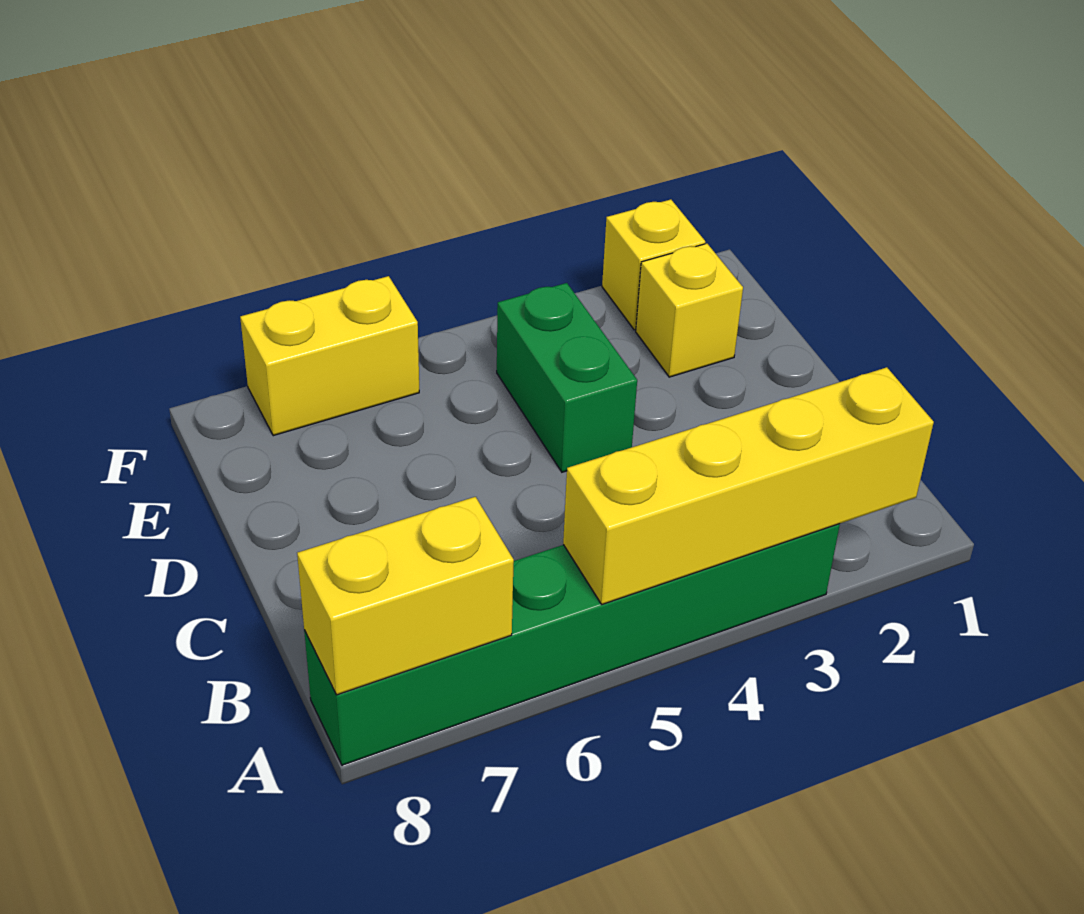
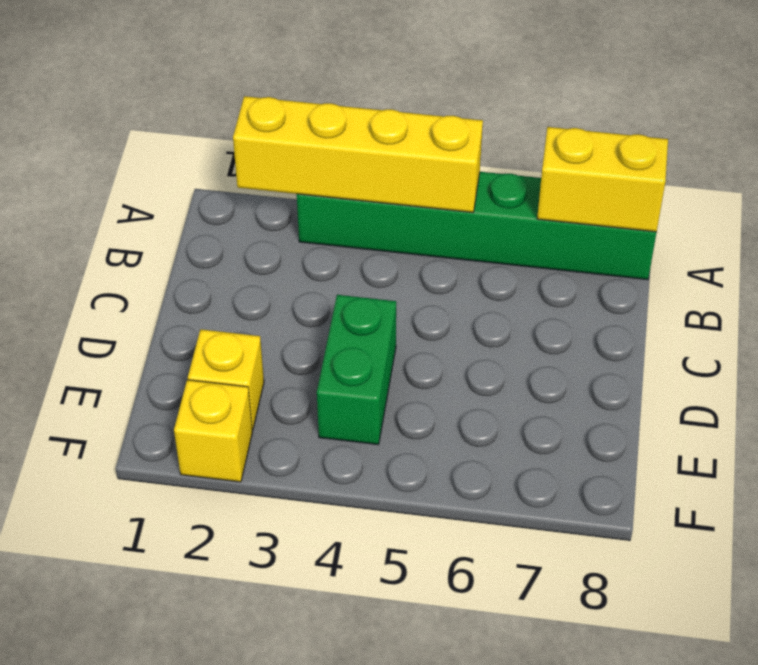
yellow 1x2 brick [240,276,419,436] -> none

